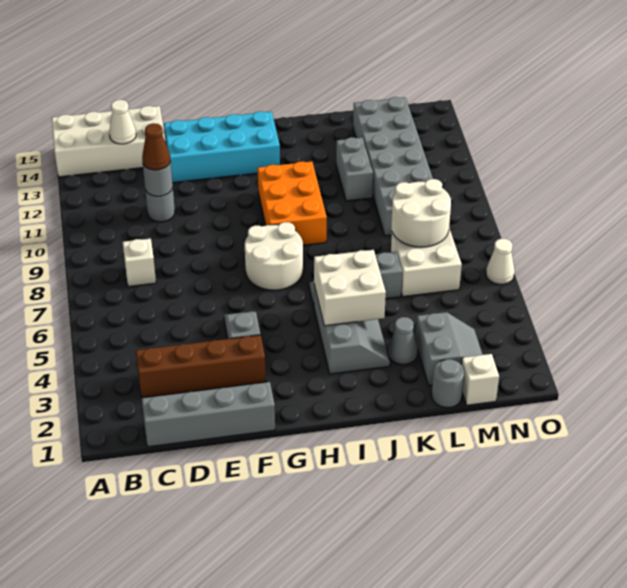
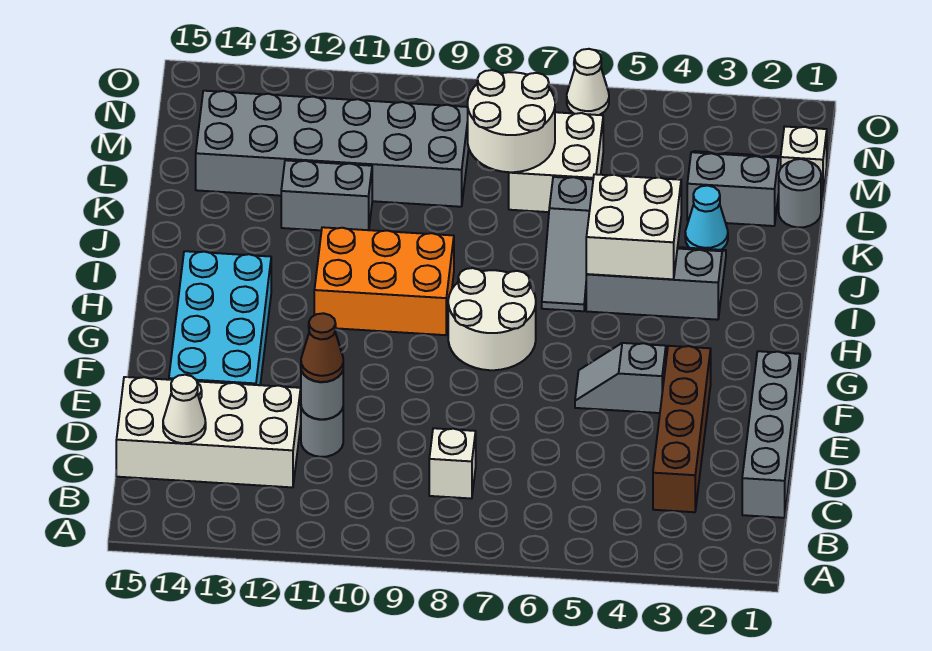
white 2x4 brick [52,106,165,177] -> white 2x4 brick turned to [116,377,301,487]
grey 1x1 cone [388,317,417,365] -> cyan 1x1 cone [685,186,728,250]

